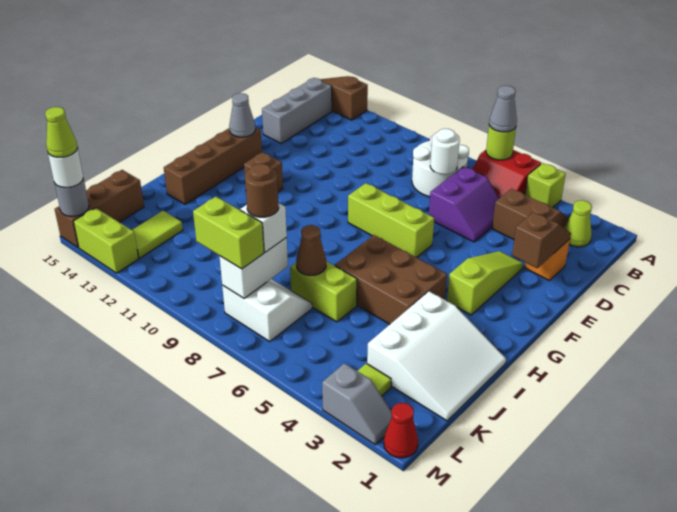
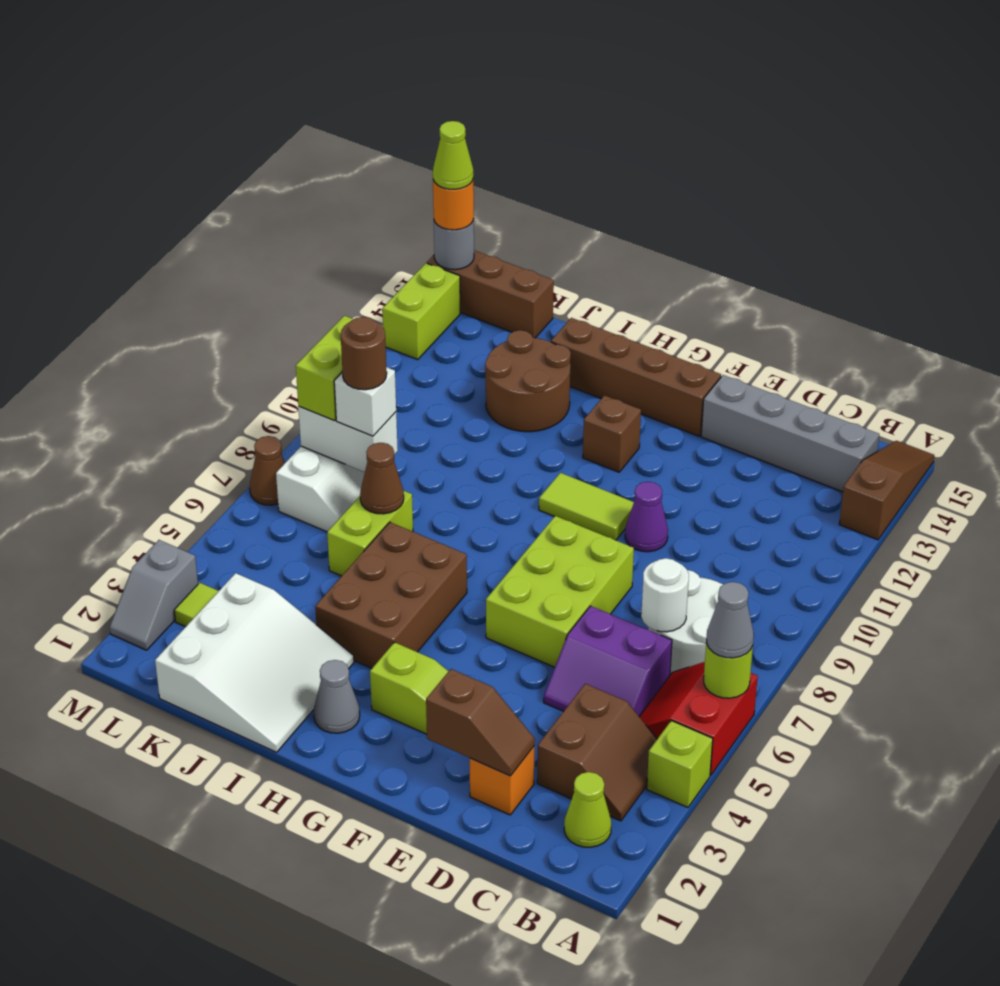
grey 1x3 brick [262,78,332,143] -> grey 1x4 brick [701,375,879,492]
none -> purple 1x1 cone [625,482,668,552]
lime 1x3 brick [348,183,434,258] -> lime 2x3 brick [486,516,634,667]
grey 1x1 cone [229,93,255,137] -> grey 1x1 cone moved to [314,660,360,733]
white 3x3 slope [367,291,506,421] -> white 3x3 slope turned to [155,573,354,752]
none -> brown 2x2 round brick [485,330,571,432]
lime 1x2 tile [132,211,183,258] -> lime 1x2 tile moved to [539,473,634,540]
red 1x1 cone [384,403,418,458] -> none
none -> brown 1x1 cone [250,436,285,505]
white 1x1 round brick [48,148,83,188] -> orange 1x1 round brick [433,180,474,230]

